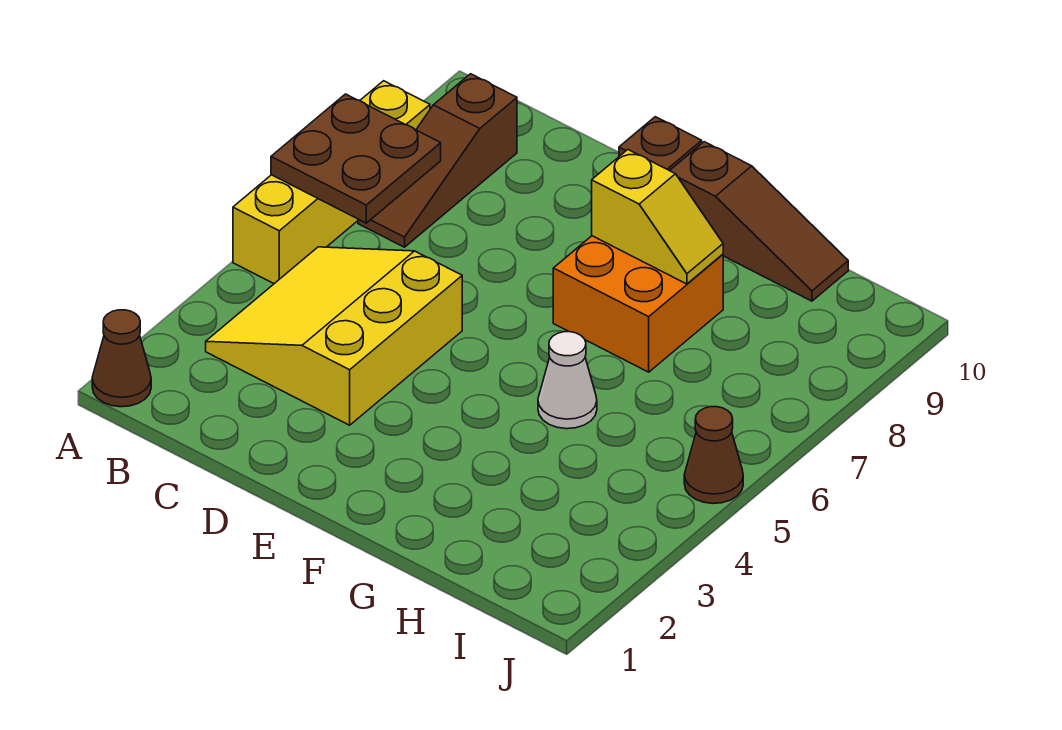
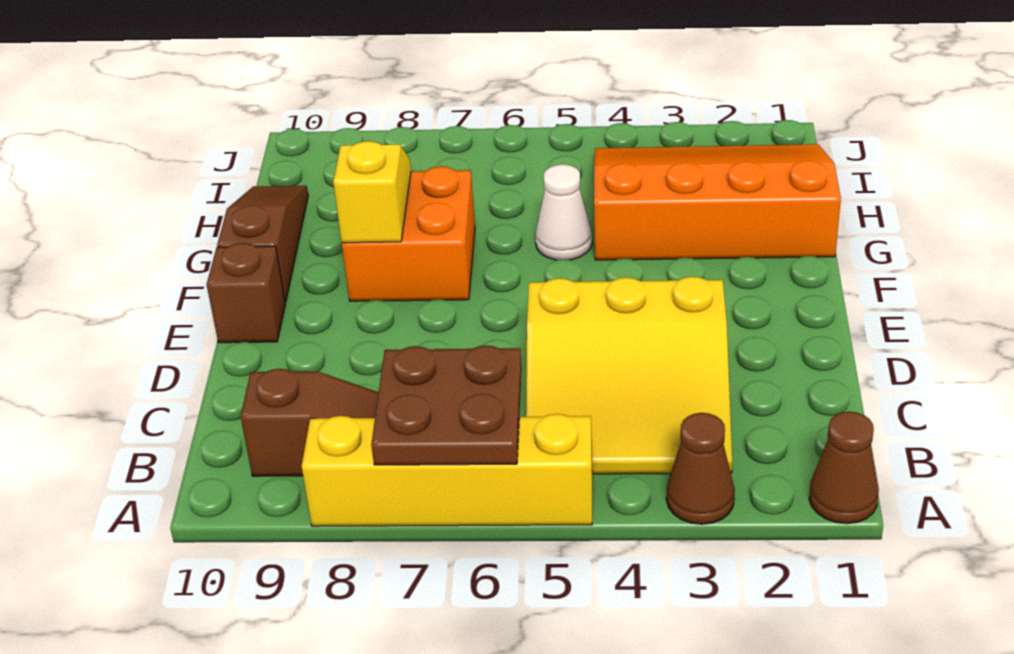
none -> orange 3x4 slope [594,144,841,260]
brown 1x1 cone [684,407,743,503] -> brown 1x1 cone moved to [666,413,735,524]

